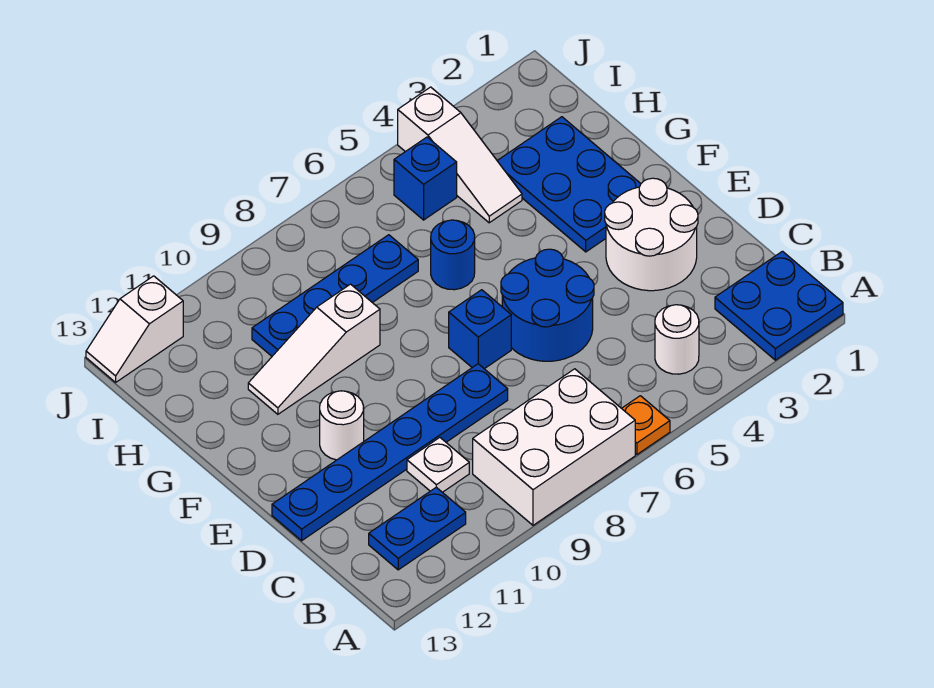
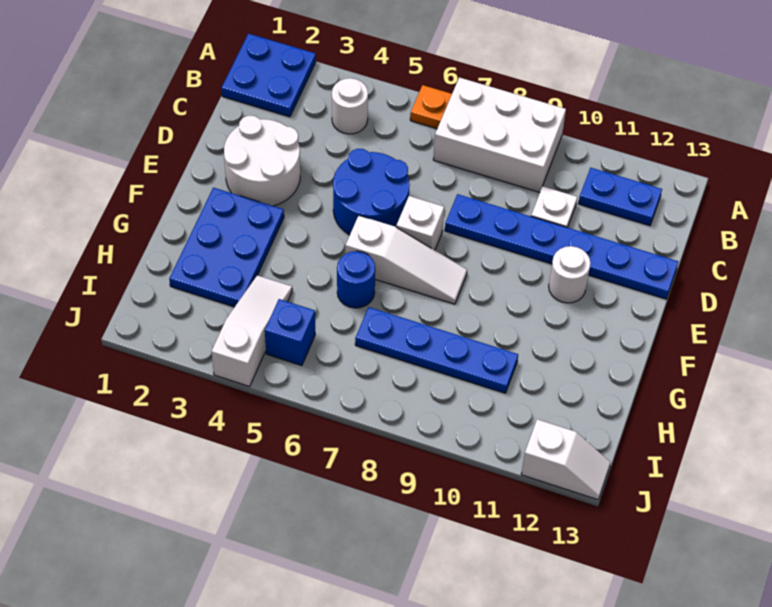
blue 1x1 brick [449,290,511,369] -> white 1x1 brick [396,196,444,250]
white 1x3 slope [248,284,380,414] -> white 1x3 slope moved to [345,216,467,304]

